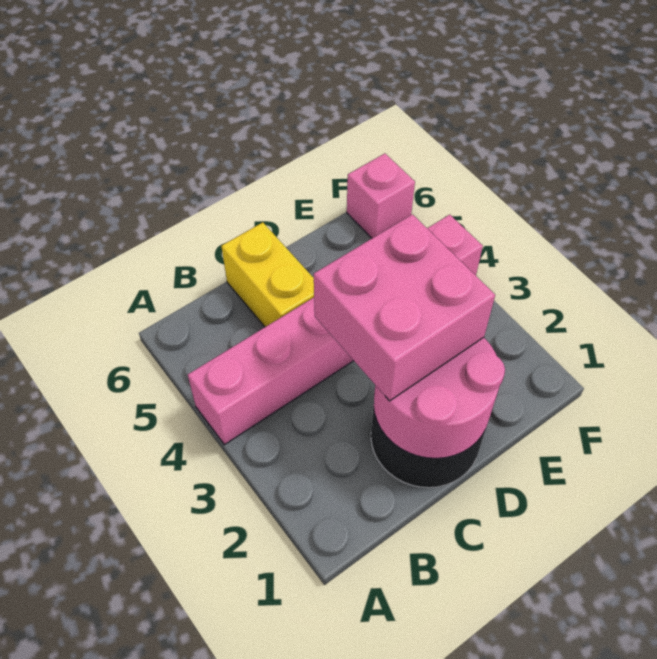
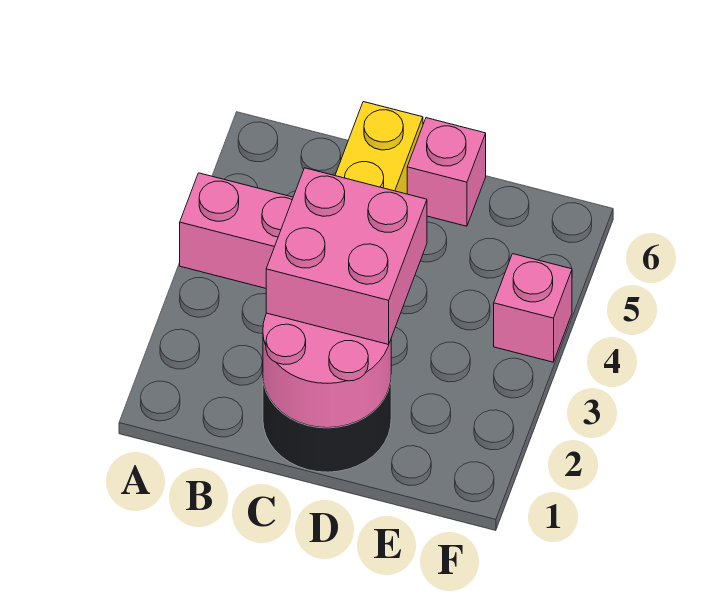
pink 1x1 brick [347,154,415,238] -> pink 1x1 brick moved to [407,118,486,226]

